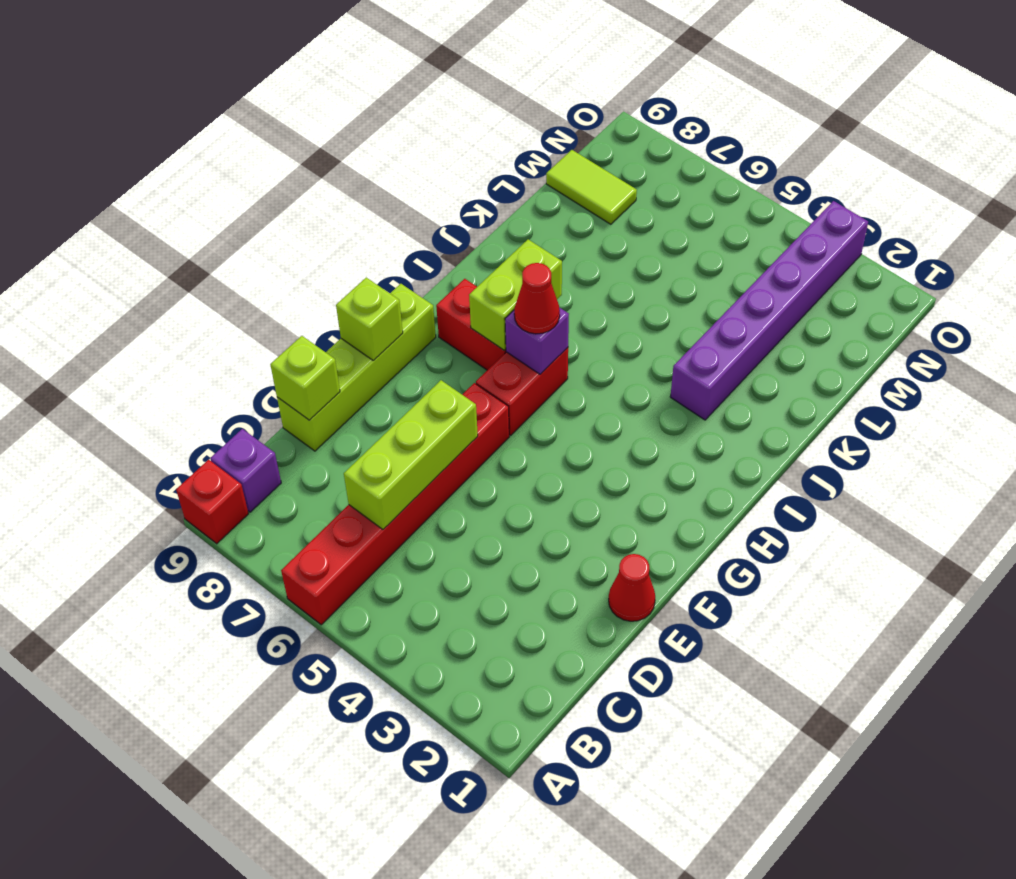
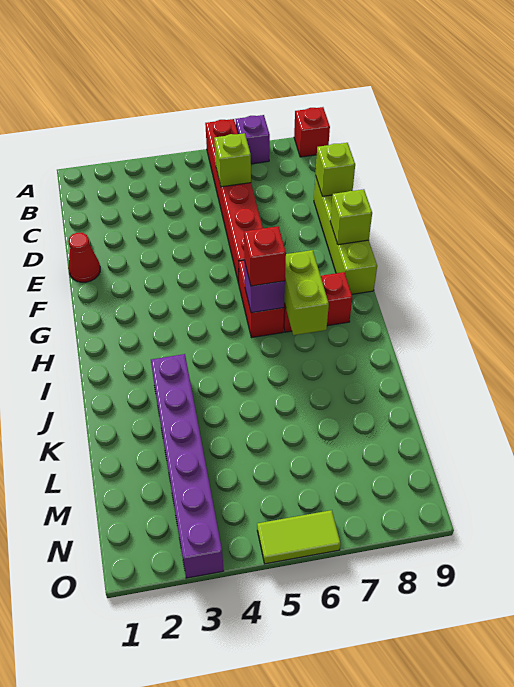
purple 1x1 brick [210,429,281,512] -> purple 1x1 brick moved to [236,115,270,164]
lime 1x3 brick [344,380,478,529] -> lime 1x1 brick [214,133,251,187]
red 1x1 cone [514,263,560,334] -> red 1x1 brick [244,226,286,286]
lime 1x2 tile [546,150,637,224] -> lime 1x2 tile moved to [257,510,341,564]

